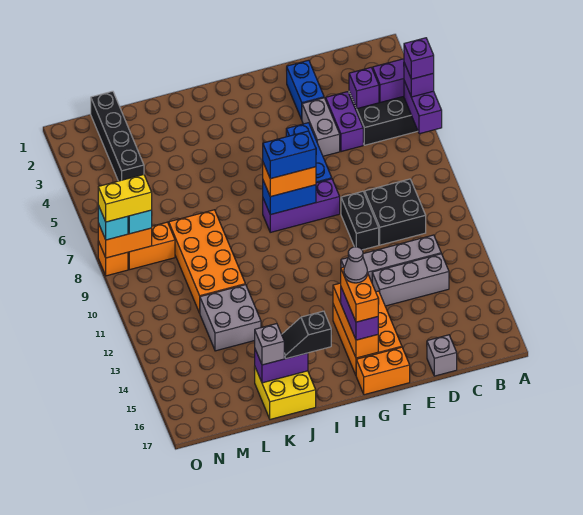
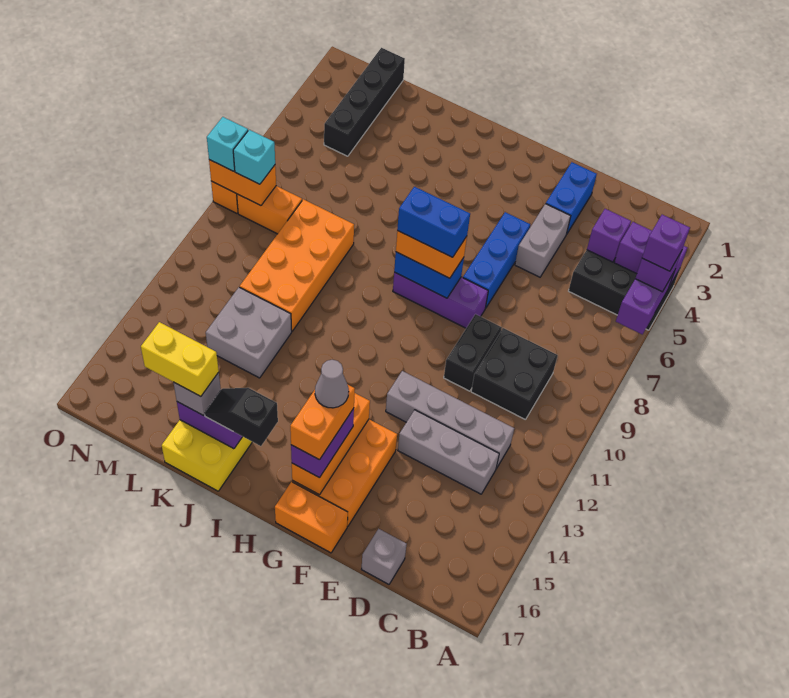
purple 1x2 brick [326,92,363,152] -> none
yellow 1x2 brick [98,175,152,222] -> yellow 1x2 brick moved to [141,322,219,397]

